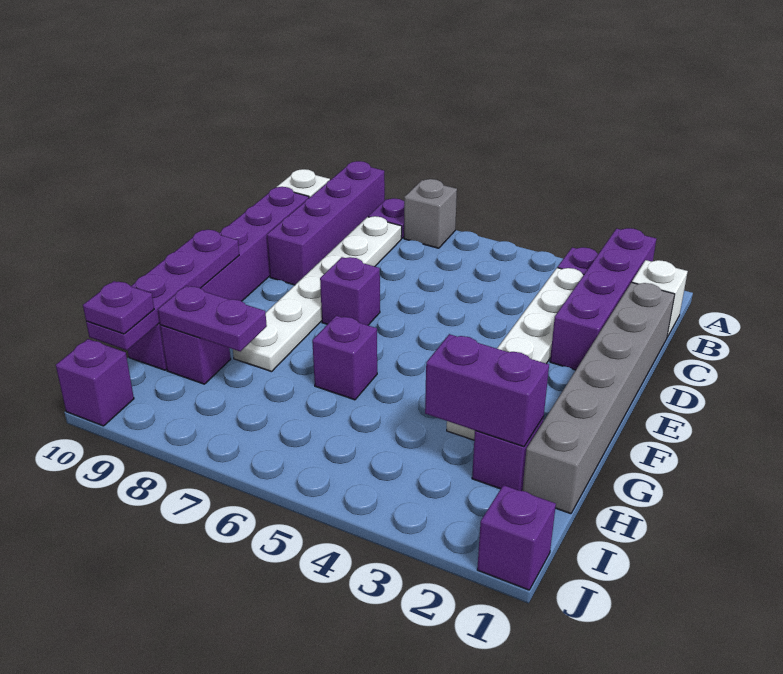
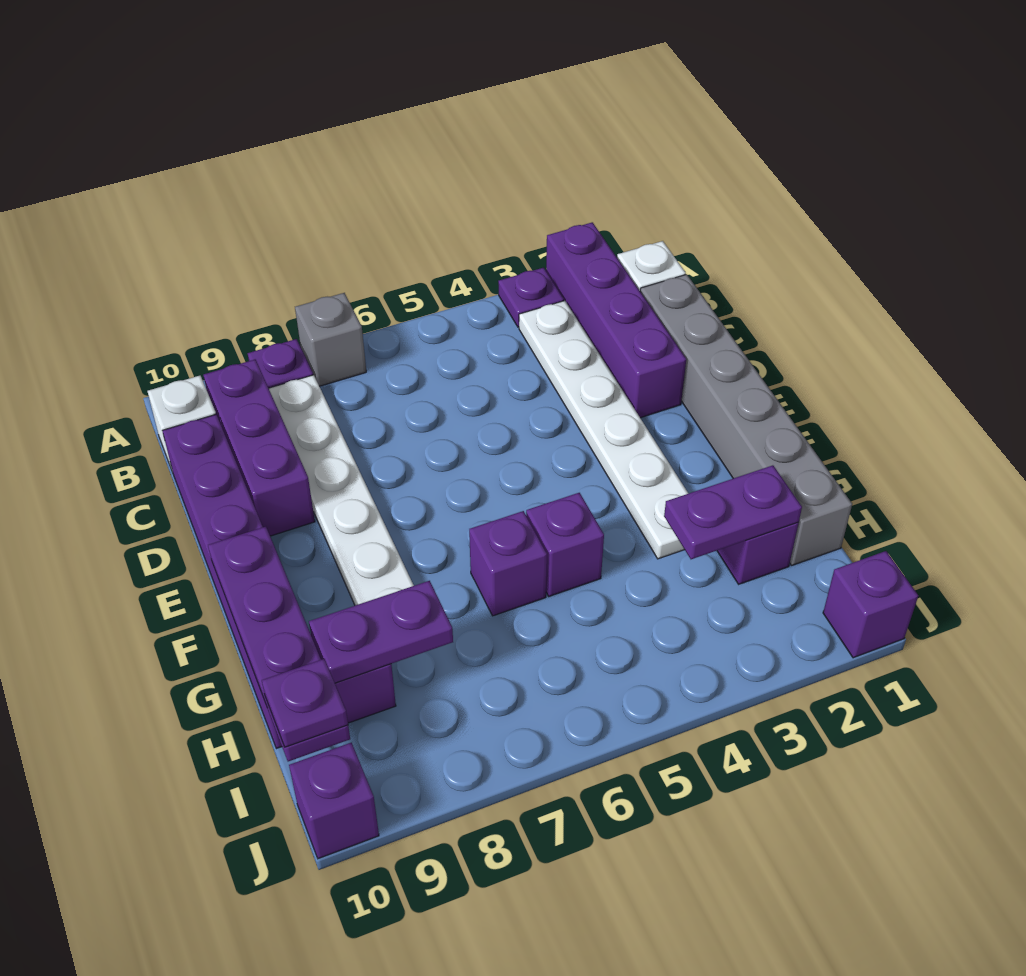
purple 1x4 brick [267,161,385,285] -> purple 1x3 brick [203,360,315,536]
purple 1x1 brick [320,257,380,325] -> purple 1x1 brick moved to [526,493,604,596]
purple 1x2 brick [425,334,549,447] -> purple 1x2 plate [664,465,802,559]

